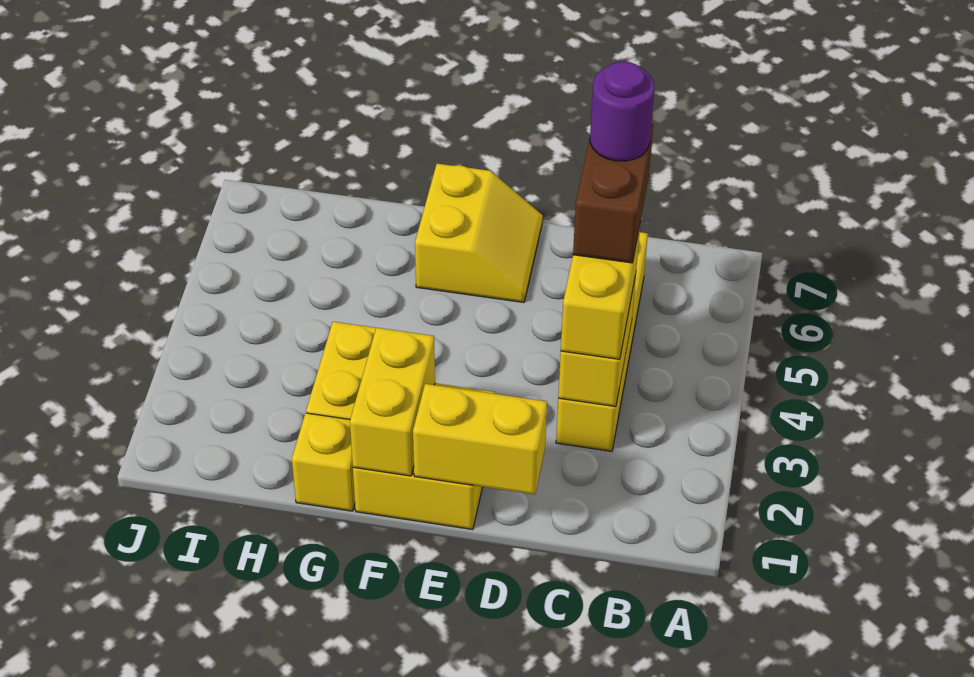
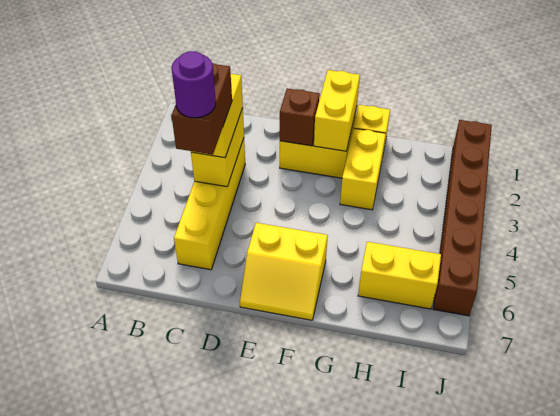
yellow 1x2 brick [413,384,547,495] -> yellow 1x2 brick moved to [358,242,441,309]
none -> brown 1x1 brick [280,88,320,146]
yellow 2x2 slope [415,164,543,302] -> yellow 2x2 slope turned to [240,223,328,320]
none -> brown 1x6 brick [433,120,492,316]

